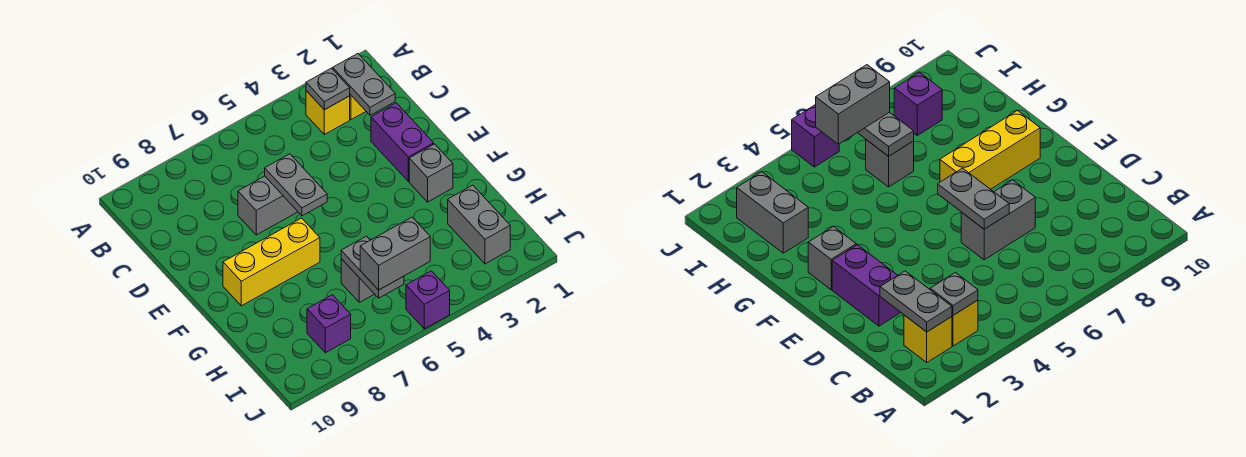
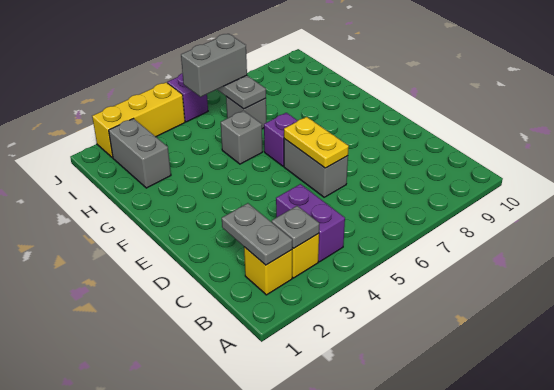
purple 1x2 brick [371,103,434,181] -> purple 1x2 brick moved to [276,184,345,262]
grey 1x2 brick [238,176,298,235] -> grey 1x2 brick turned to [284,139,348,197]
grey 1x2 plate [265,154,327,216] -> yellow 1x2 plate [284,117,349,168]
grey 1x1 brick [409,144,453,202] -> grey 1x1 brick moved to [221,111,262,164]
yellow 1x3 brick [223,218,320,306] -> yellow 1x3 brick moved to [92,82,185,158]
purple 1x1 brick [307,295,351,353] -> purple 1x1 brick moved to [264,113,298,166]

